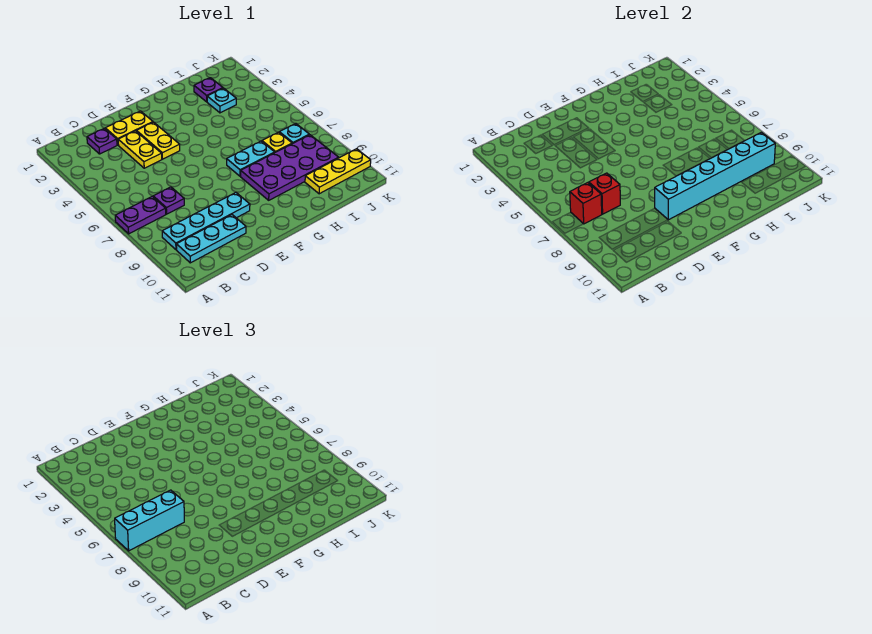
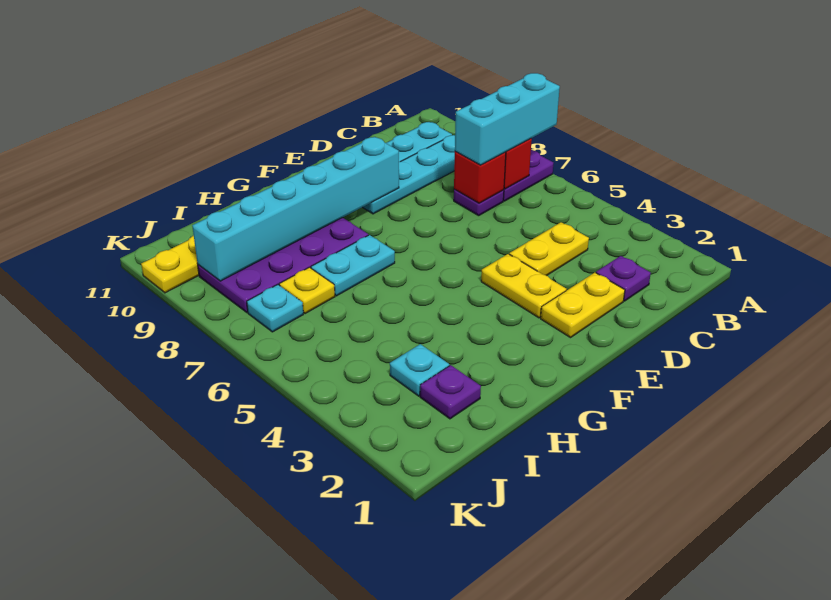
yellow 1x2 plate [118,131,162,168] -> yellow 1x2 plate turned to [509,222,589,276]

